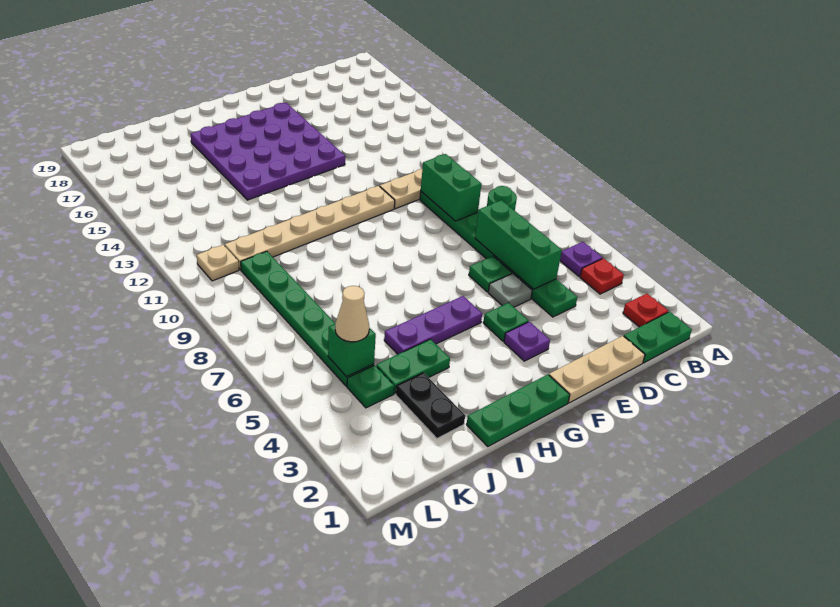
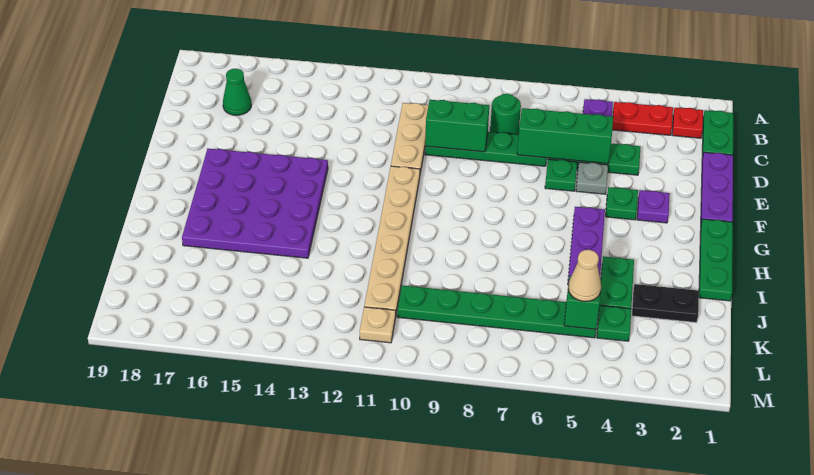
red 1x1 plate [580,258,624,294] -> red 1x2 plate [612,102,673,135]
none -> green 1x1 cone [223,69,251,115]
tan 1x3 plate [549,336,645,403] -> purple 1x3 plate [701,152,733,222]

